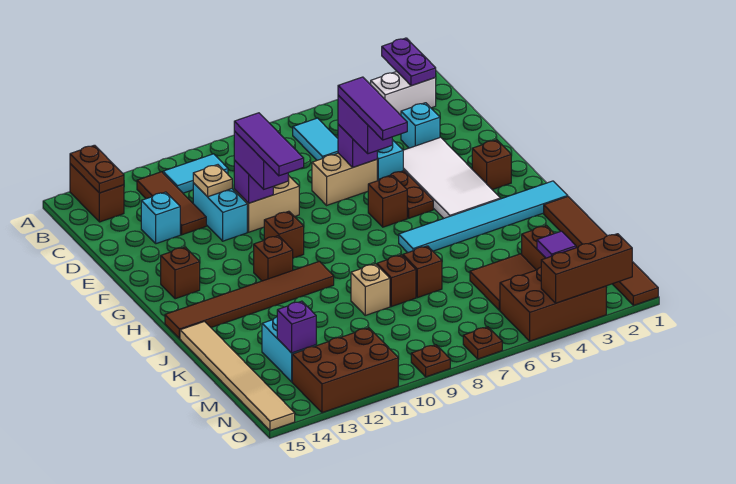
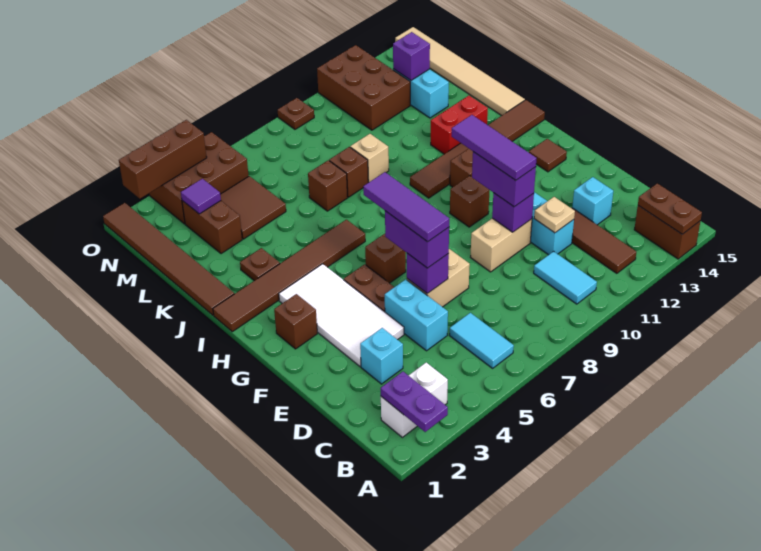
cyan 1x2 tile [163,154,228,193] -> cyan 1x2 tile turned to [534,251,597,304]
brown 1x1 brick [161,247,200,299] -> brown 1x1 tile [529,139,567,172]
cyan 1x6 tile [399,181,568,253] -> brown 1x6 tile [213,220,365,332]
none -> red 1x2 brick [431,96,488,154]
brown 2x3 brick [292,328,398,413] -> brown 2x3 brick turned to [317,45,410,130]
brown 1x1 plate [463,327,502,359] -> brown 1x1 plate moved to [240,248,280,281]

